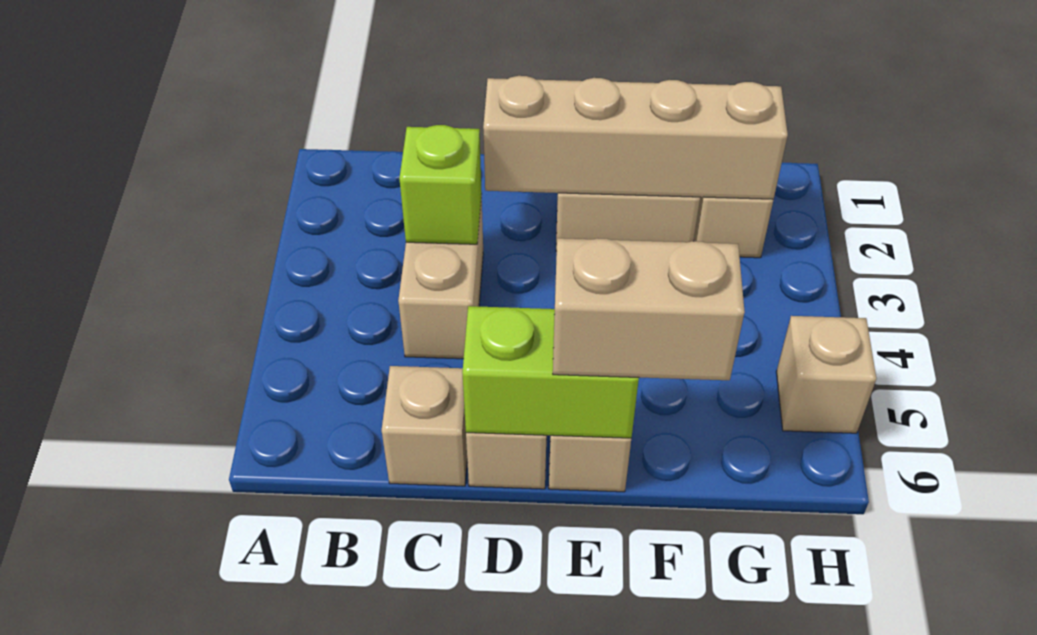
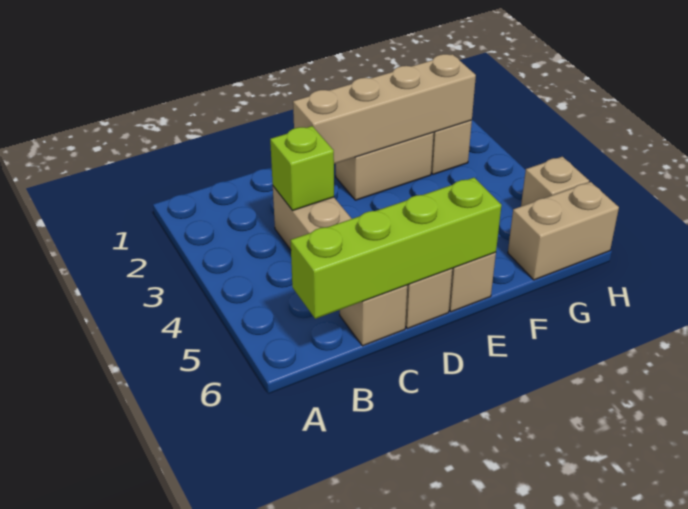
lime 1x2 brick [462,306,639,438] -> lime 1x4 brick [290,178,501,319]
tan 1x2 brick [553,238,745,380] -> tan 1x2 brick moved to [508,182,619,280]

